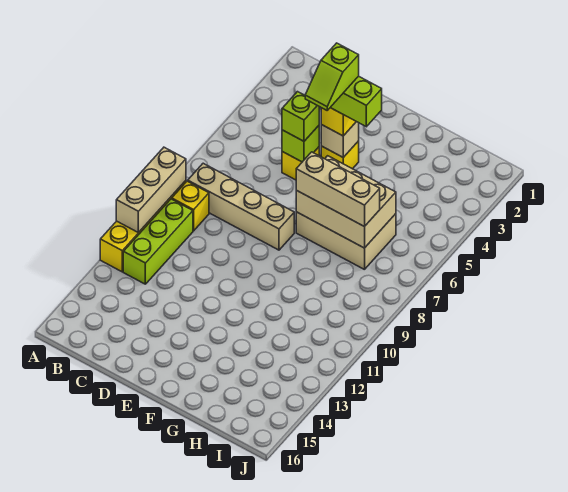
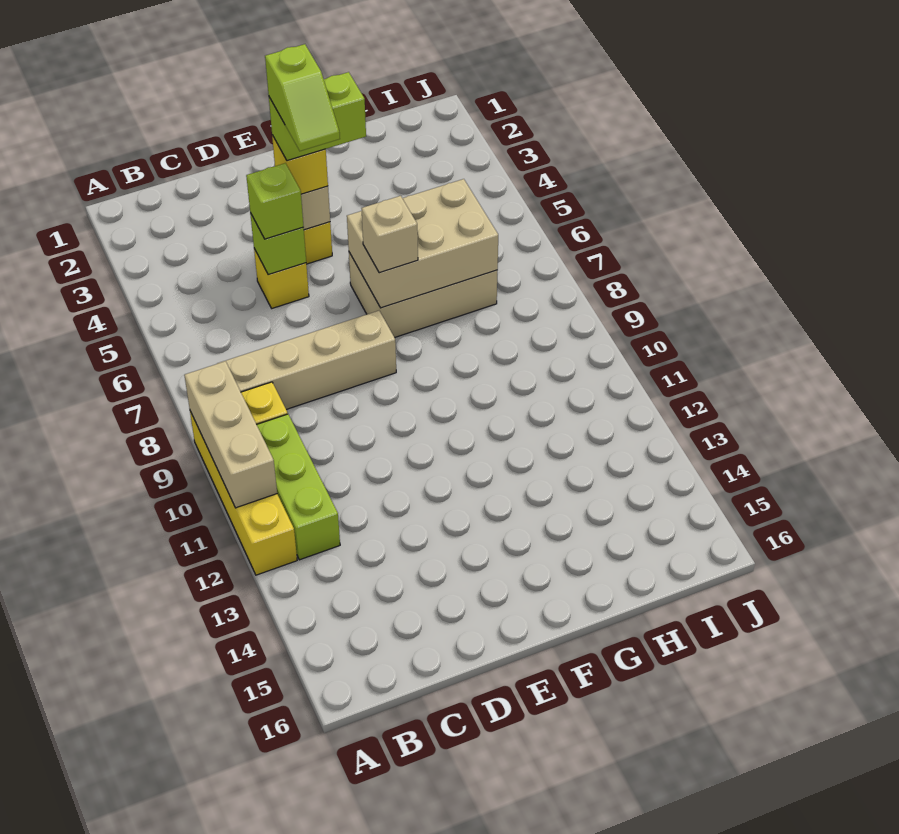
tan 1x3 brick [296,152,380,227] -> tan 1x1 brick [362,196,418,273]

